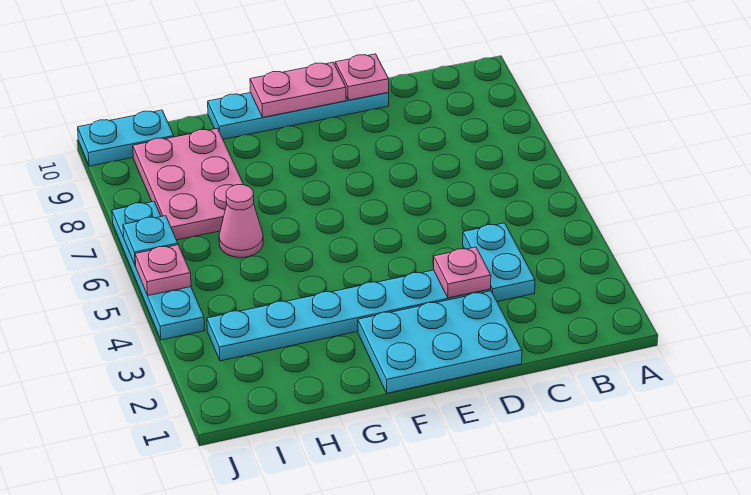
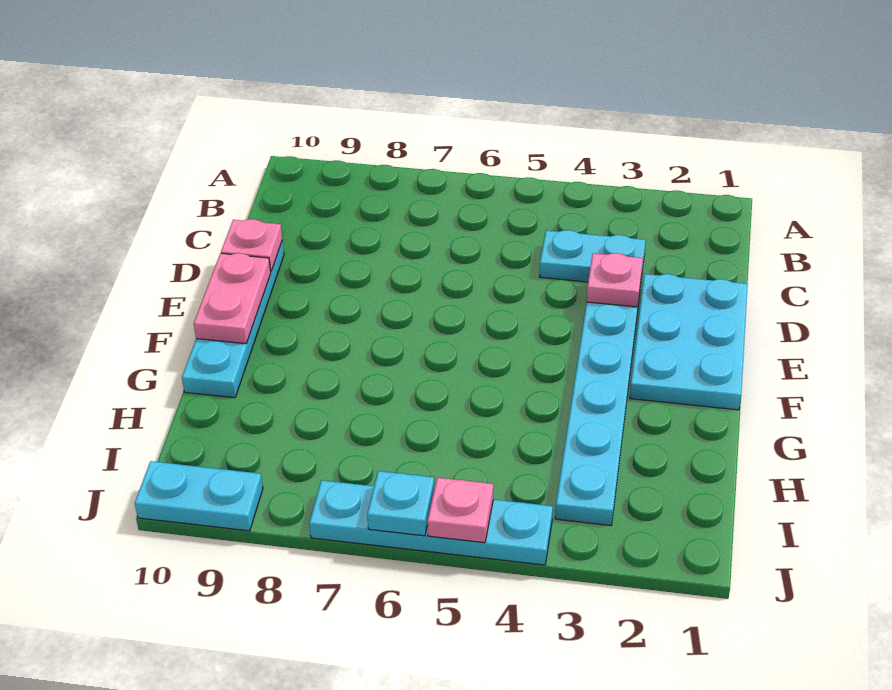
pink 1x1 cone [219,185,263,258] -> none
pink 2x3 plate [133,128,244,240] -> none
cyan 1x2 plate [78,110,174,166] -> cyan 1x2 plate turned to [135,461,263,531]

